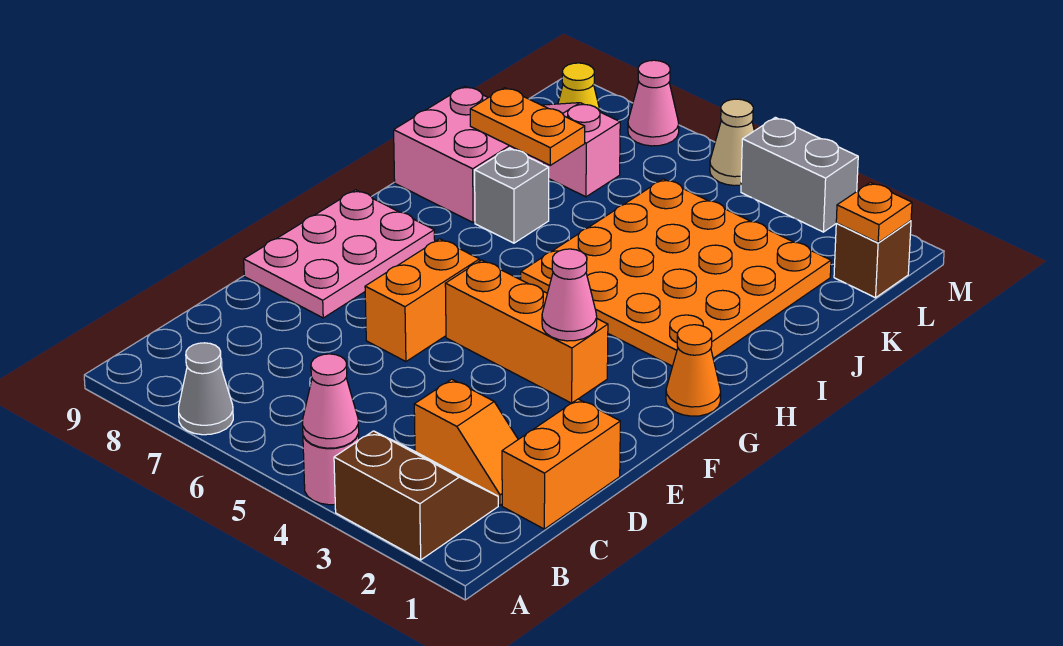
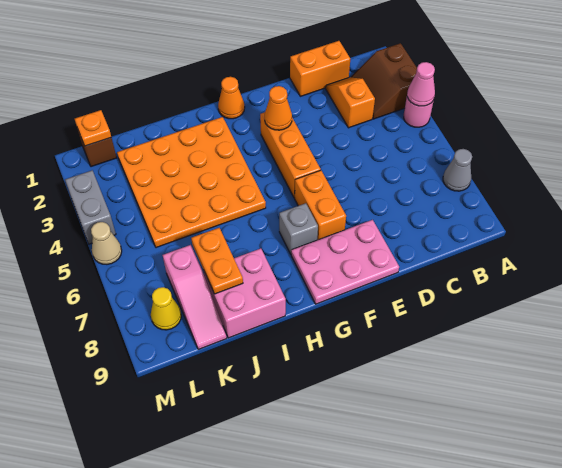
orange 1x2 brick [365,239,480,362] -> orange 1x2 brick turned to [295,170,346,240]
pink 1x1 cone [542,249,597,341] -> orange 1x1 cone [265,86,292,130]
grey 1x1 brick [475,148,549,243] -> grey 1x1 brick moved to [279,203,318,254]
pink 1x1 cone [628,60,679,146] -> none

